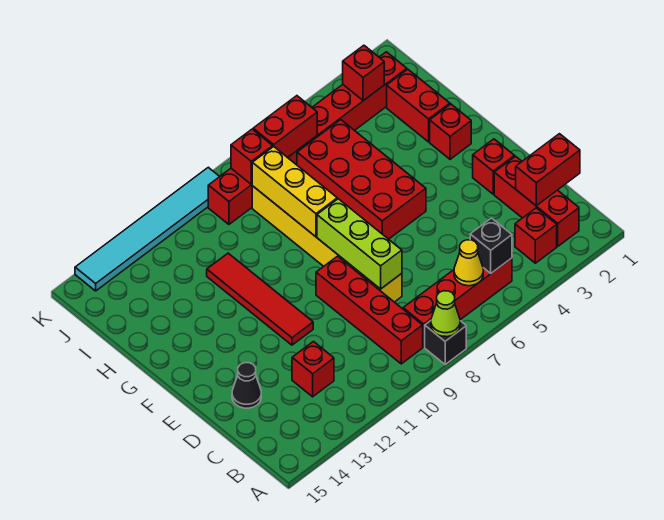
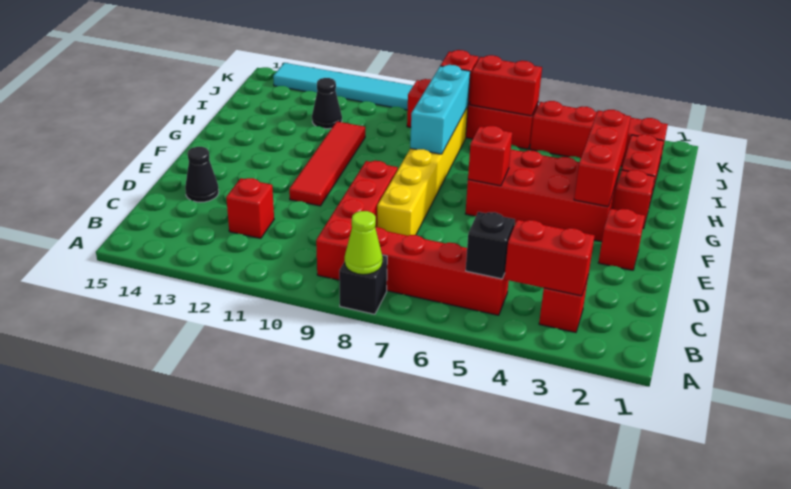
red 1x3 brick [494,156,579,246] -> red 1x3 brick moved to [574,110,631,207]
yellow 1x1 cone [454,240,483,286] -> none
red 1x2 brick [516,134,580,206] -> red 1x2 brick moved to [504,220,595,296]
lime 1x3 brick [317,199,402,289] -> none
red 2x4 brick [297,120,426,239] -> red 2x4 brick turned to [465,150,619,242]
yellow 1x3 brick [252,147,337,237] -> cyan 1x3 brick [410,65,470,154]
none -> black 1x1 cone [312,78,342,129]
red 1x1 brick [343,45,384,101] -> red 1x1 brick moved to [468,126,512,186]

